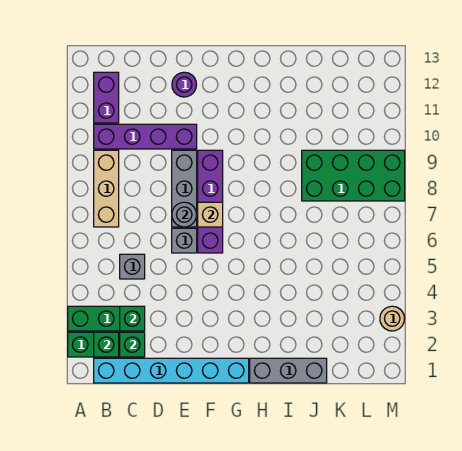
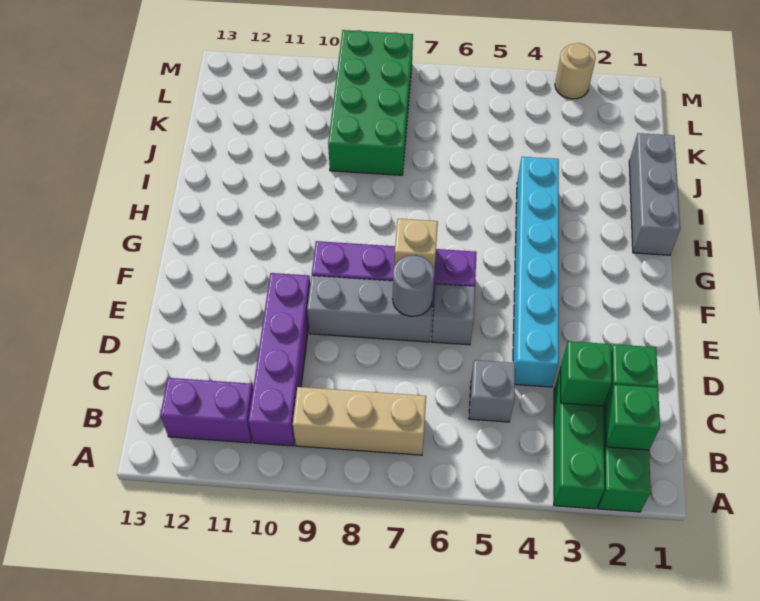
cyan 1x6 brick [94,358,249,383] -> cyan 1x6 brick moved to [513,157,559,387]
purple 1x1 round brick [172,72,197,97] -> none

